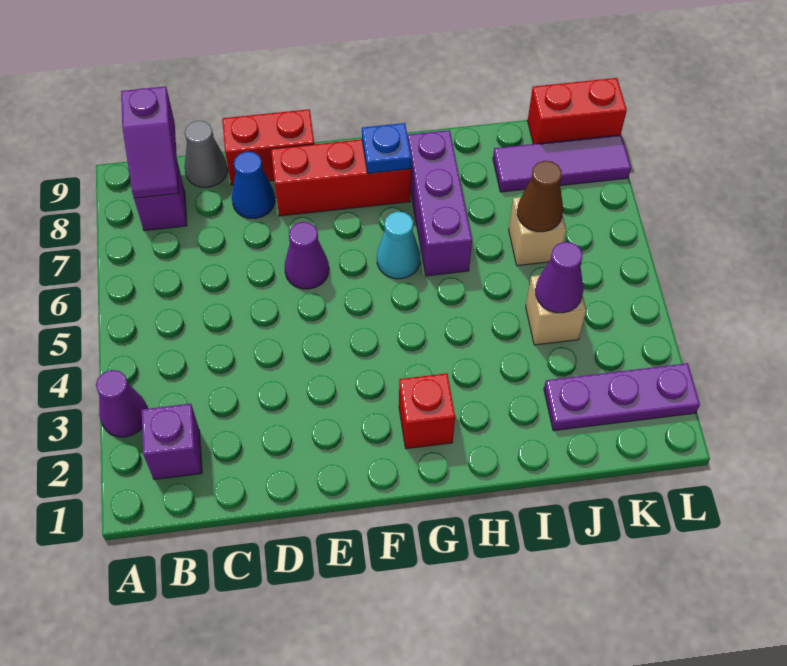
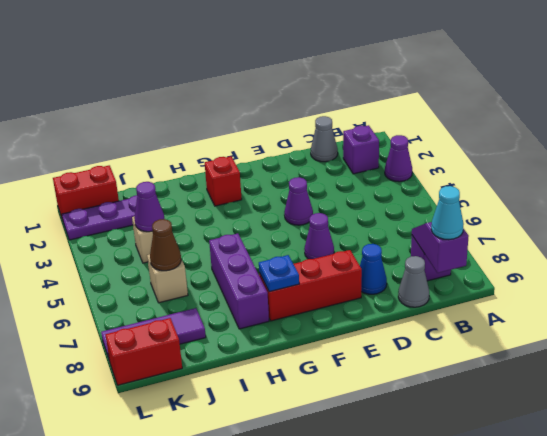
none -> grey 1x1 cone [311,116,338,162]
red 1x2 brick [222,109,314,185] -> red 1x2 brick moved to [53,165,119,220]
none -> purple 1x1 cone [284,177,313,225]
cyan 1x1 cone [377,212,420,279] -> cyan 1x1 cone moved to [431,186,464,240]

